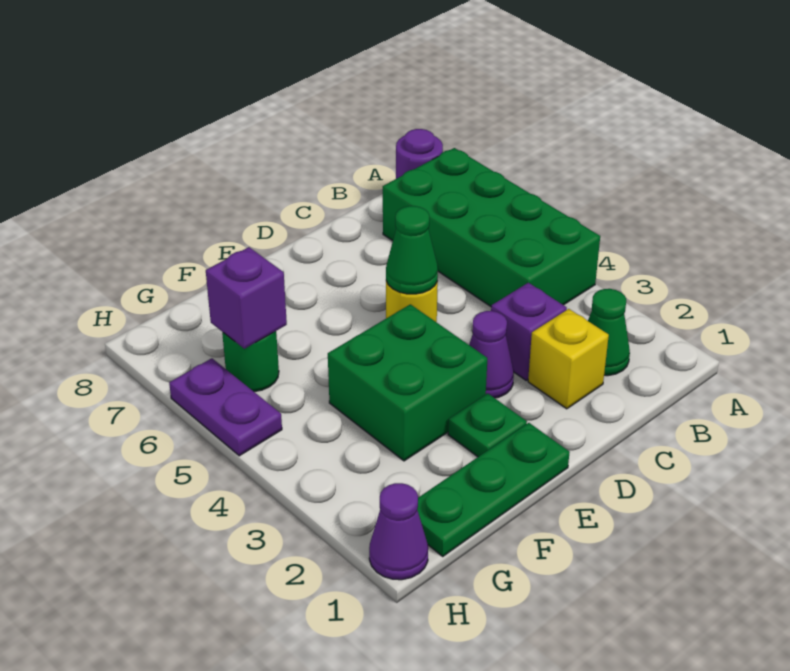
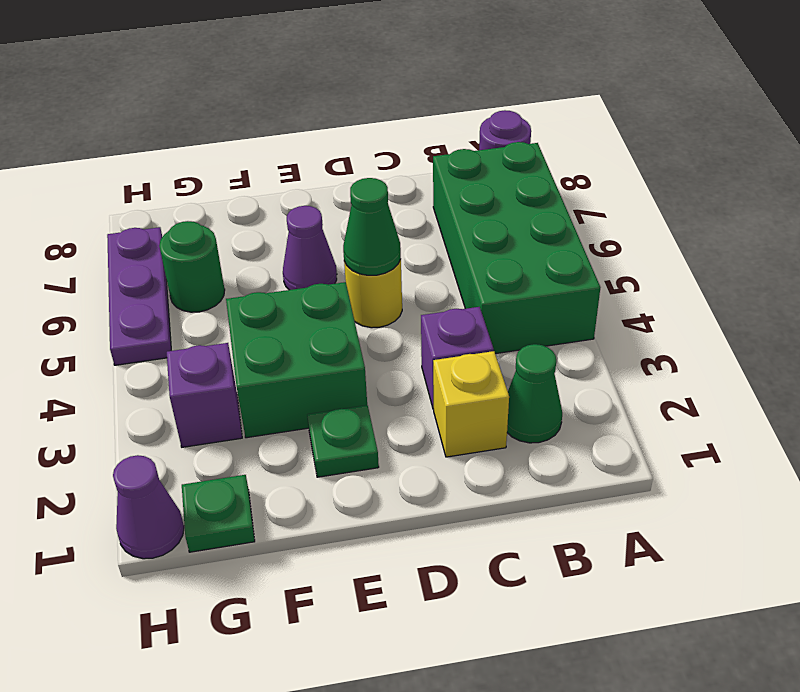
purple 1x1 cone [469,311,514,398] -> purple 1x1 cone moved to [283,206,337,290]
green 1x3 plate [417,423,570,556] -> green 1x1 plate [182,475,255,552]
purple 1x1 brick [206,247,287,349] -> purple 1x1 brick moved to [167,343,242,447]
purple 1x2 plate [169,358,282,456] -> purple 1x3 plate [107,227,171,365]

